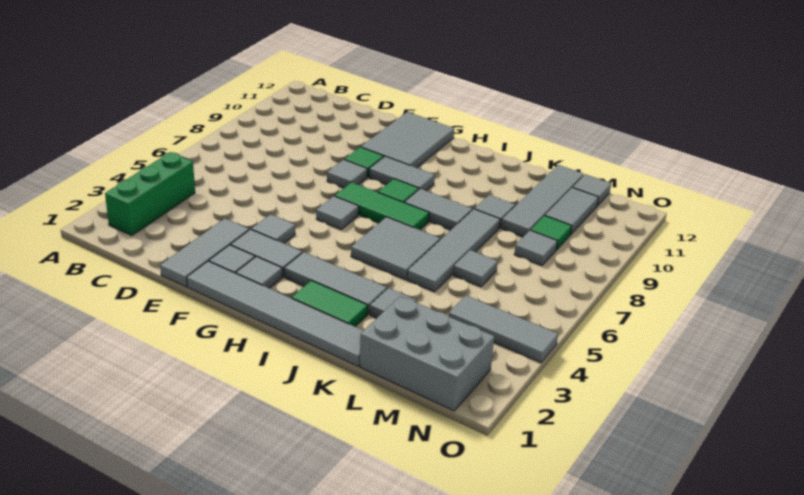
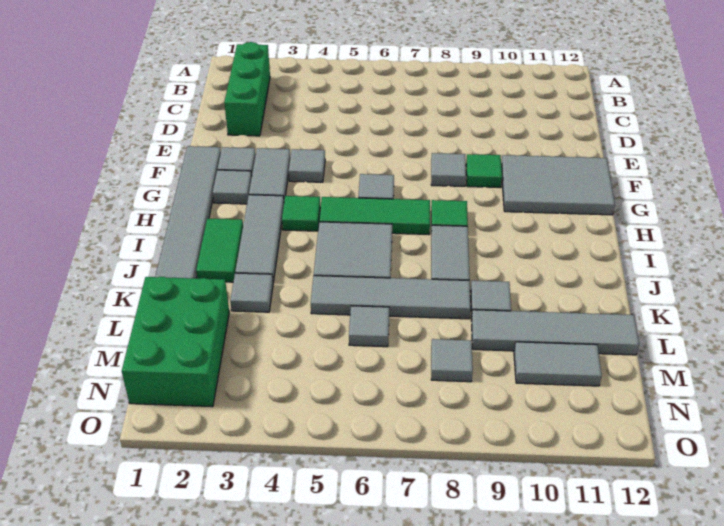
green 1x3 brick [105,152,195,235] -> green 1x3 brick turned to [224,42,270,136]
grey 1x3 tile [160,218,249,287] -> none
green 1x3 tile [335,182,429,230] -> green 1x3 tile turned to [319,197,430,234]
grey 1x2 tile [369,156,435,191] -> none
grey 2x3 brick [360,296,494,411] -> green 2x3 brick [122,277,229,407]
grey 1x3 tile [449,295,558,363] -> none
green 1x1 tile [531,215,572,250] -> green 1x1 tile moved to [282,196,320,231]
grey 1x1 tile [573,174,611,206] -> none

